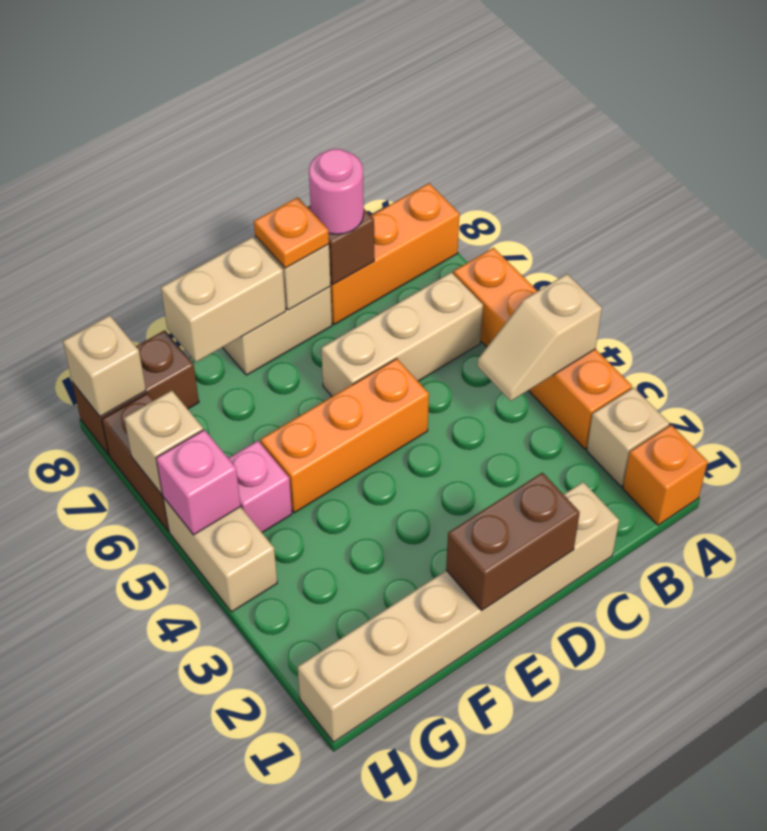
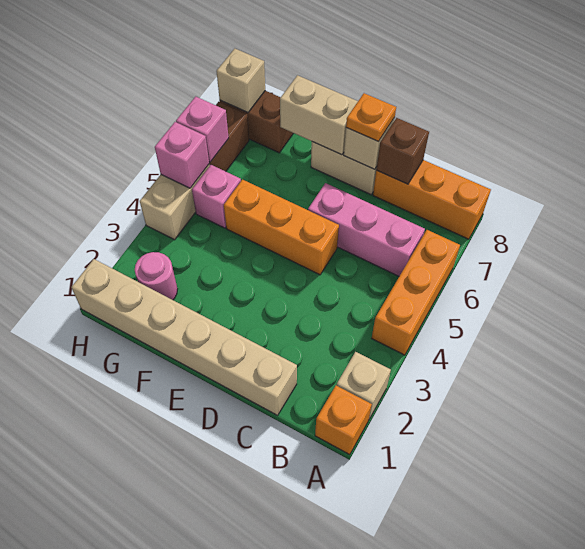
orange 1x4 brick [453,248,632,449] -> orange 1x3 brick [372,230,460,355]
tan 1x2 slope [477,274,602,401] -> none
tan 1x3 brick [321,272,483,397] -> pink 1x3 brick [308,183,425,276]
pink 1x1 round brick [309,149,364,235] -> pink 1x1 round brick moved to [135,252,177,300]
brown 1x2 brick [446,473,580,610] -> none
tan 1x1 brick [124,391,203,495] -> pink 1x1 brick [176,97,229,162]

